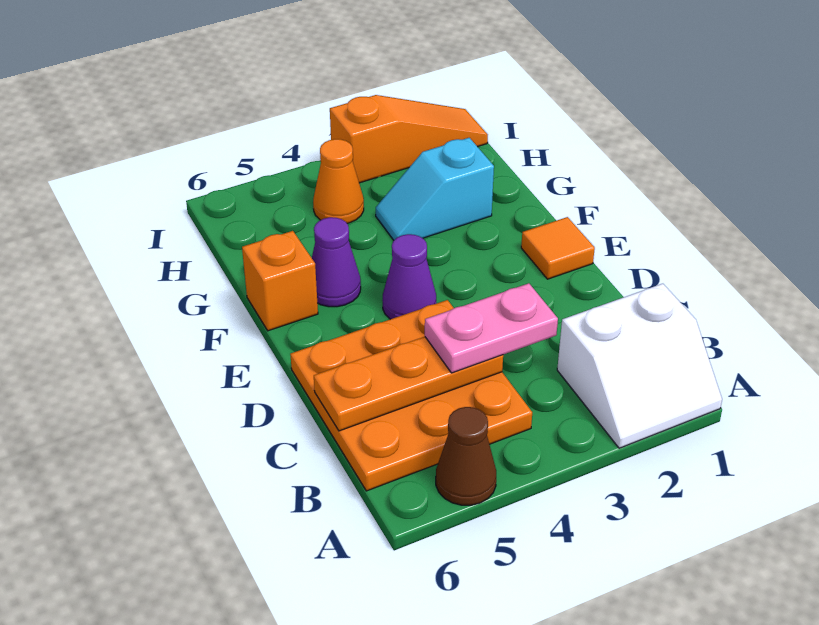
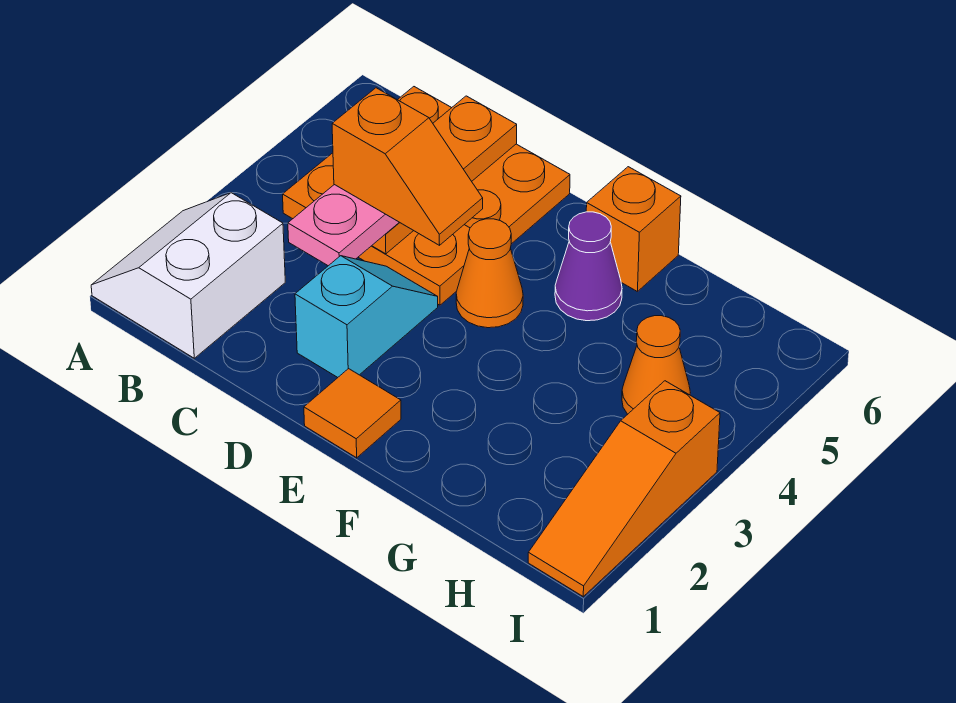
brown 1x1 cone [436,407,496,505] -> none
none -> orange 1x2 slope [332,88,483,245]
purple 1x1 cone [382,234,436,319] -> orange 1x1 cone [456,219,523,328]
cyan 1x2 slope [376,138,494,240] -> cyan 1x2 slope moved to [295,256,438,377]

